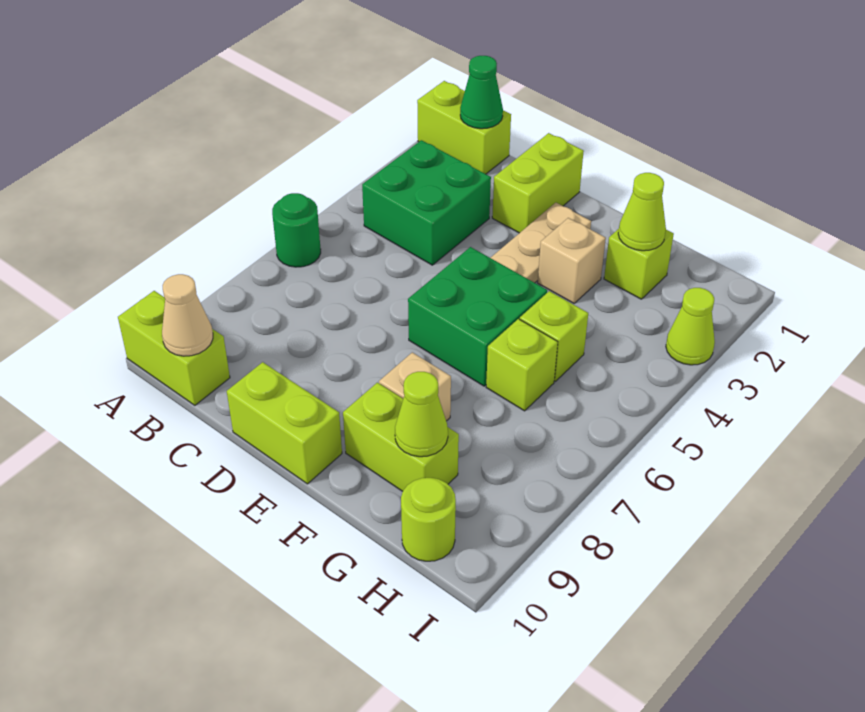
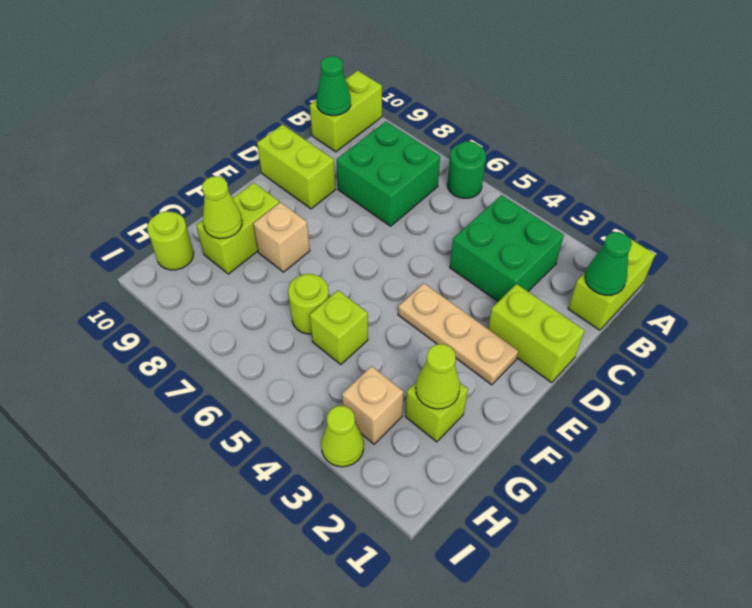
tan 1x1 cone [162,274,213,356] -> green 1x1 cone [317,56,351,116]
lime 1x2 brick [227,362,342,484] -> lime 1x2 brick turned to [257,125,336,209]
green 2x2 brick [408,247,547,386] -> green 2x2 brick moved to [336,121,440,226]
tan 1x1 brick [538,218,606,303] -> tan 1x1 brick moved to [342,366,404,444]
lime 1x1 brick [486,319,558,411] -> lime 1x1 round brick [288,274,329,334]

